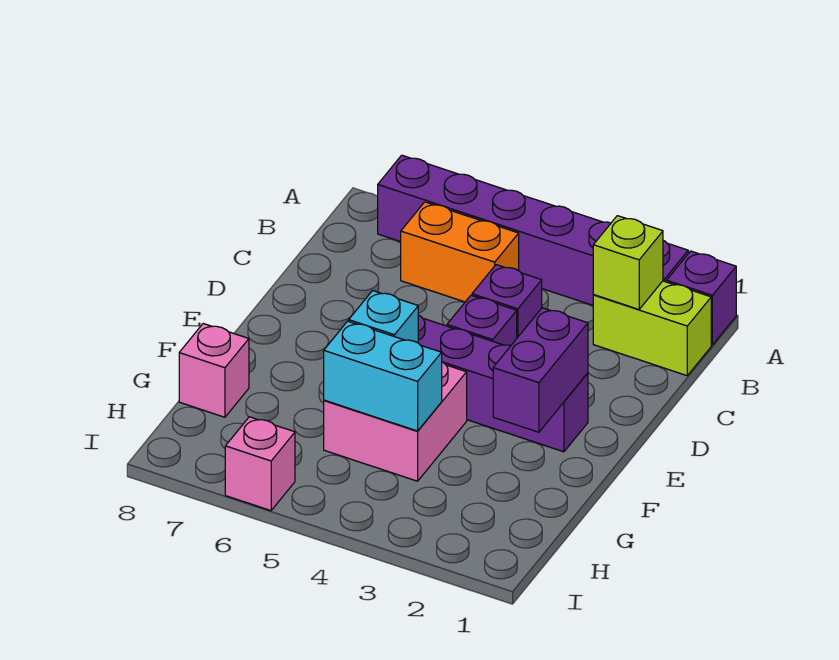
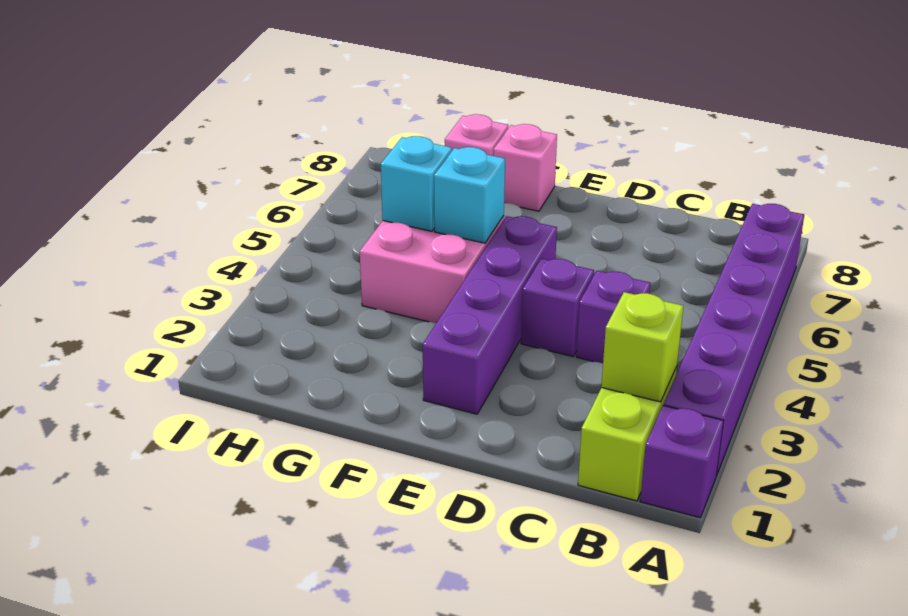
orange 1x2 brick [401,202,519,302] -> none
purple 1x2 brick [493,308,588,432] -> none
cyan 1x2 brick [324,321,442,431] -> cyan 1x1 brick [381,136,452,231]
pink 1x1 brick [225,417,295,511] -> pink 1x1 brick moved to [494,124,557,211]

